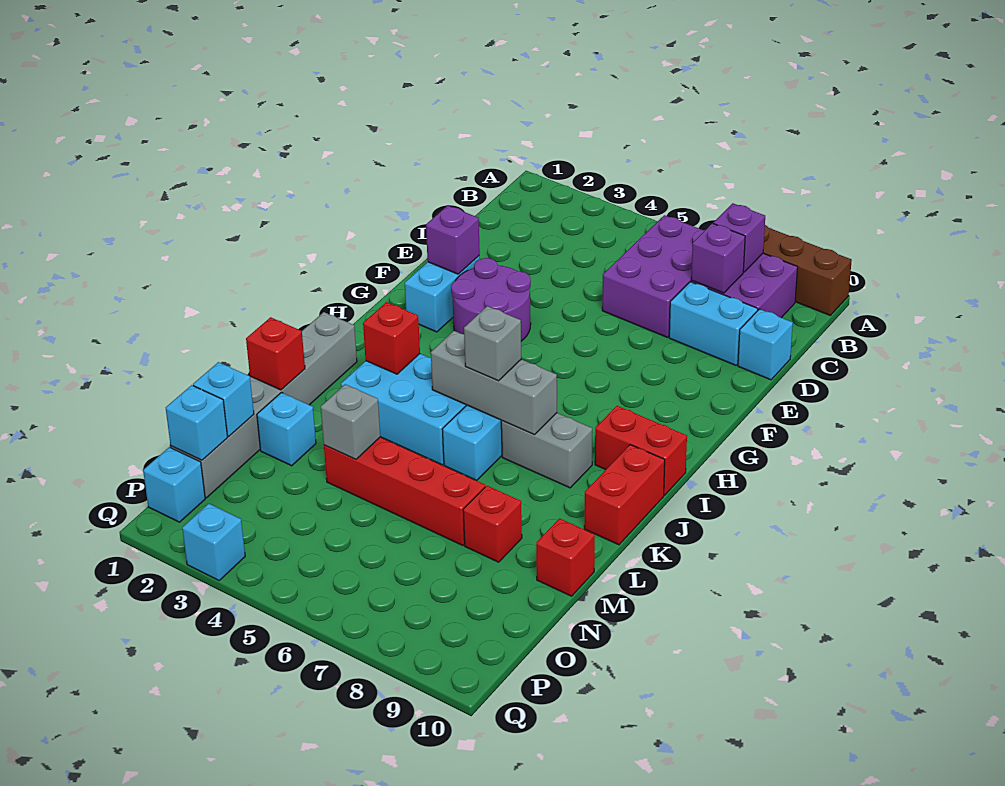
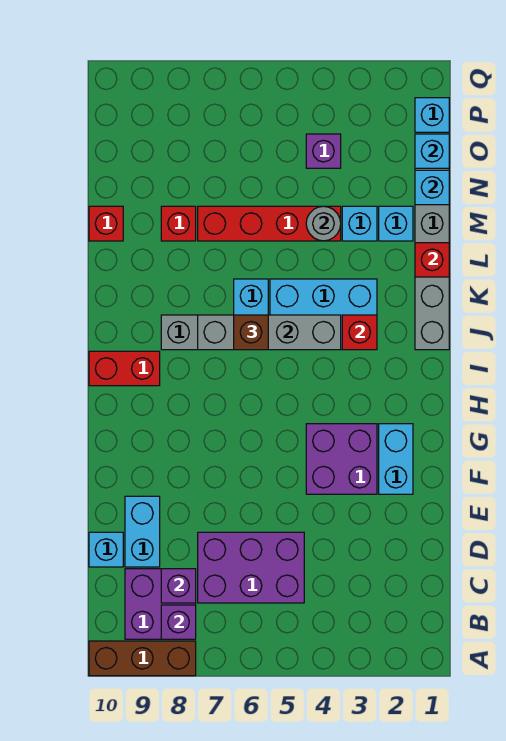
purple 2x3 brick [602,215,705,337] -> purple 2x3 brick turned to [198,532,304,603]
cyan 1x2 brick [669,282,758,365] -> cyan 1x2 brick turned to [125,496,160,567]
purple 1x1 brick [426,206,480,274] -> purple 1x1 brick moved to [306,134,341,168]
purple 2x2 round brick [451,258,531,341] -> purple 2x2 brick [306,424,377,494]
grey 1x3 brick [431,331,557,435] -> grey 1x4 brick [198,315,341,350]
grey 1x1 brick [464,306,521,381] -> brown 1x1 brick [234,315,268,350]
red 1x2 brick [584,445,665,545] -> none
grey 1x1 brick [321,384,380,459] -> grey 1x1 round brick [306,206,341,241]
cyan 1x1 brick [182,504,245,580] -> cyan 1x1 brick moved to [342,206,377,241]

